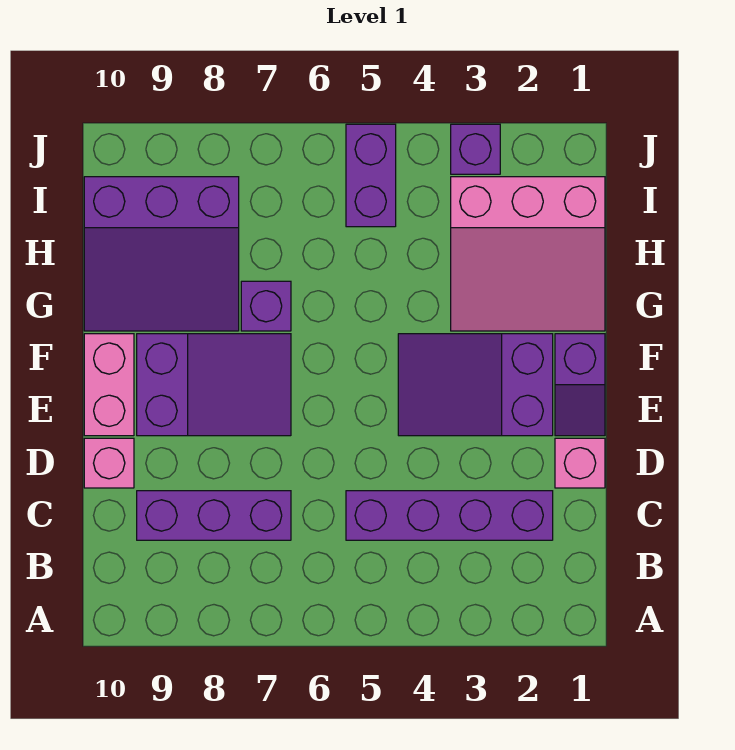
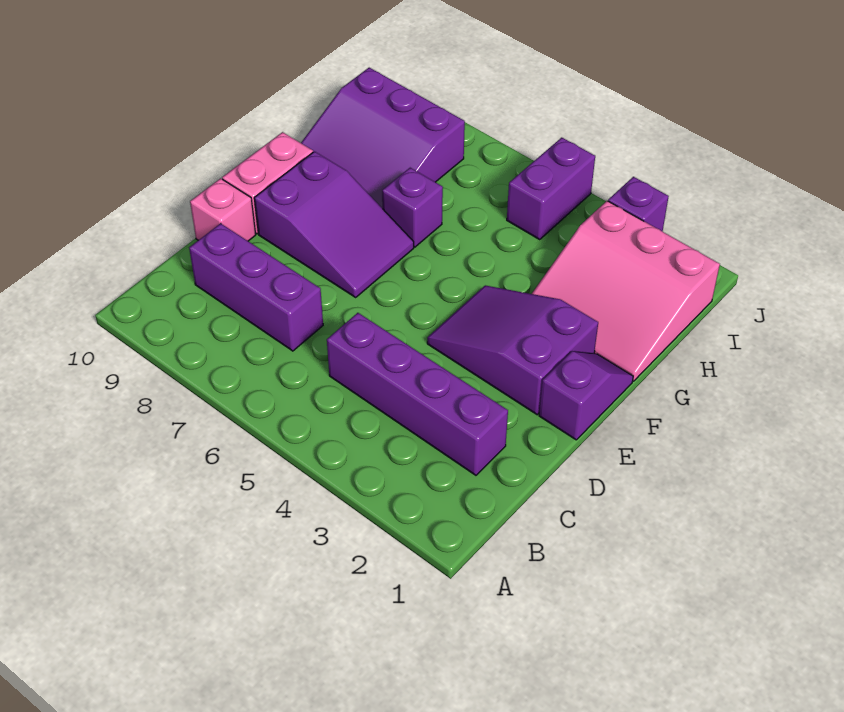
pink 1x1 brick [555,438,605,488] -> none
purple 1x2 slope [555,334,605,436] -> purple 1x2 slope turned to [539,351,633,440]

